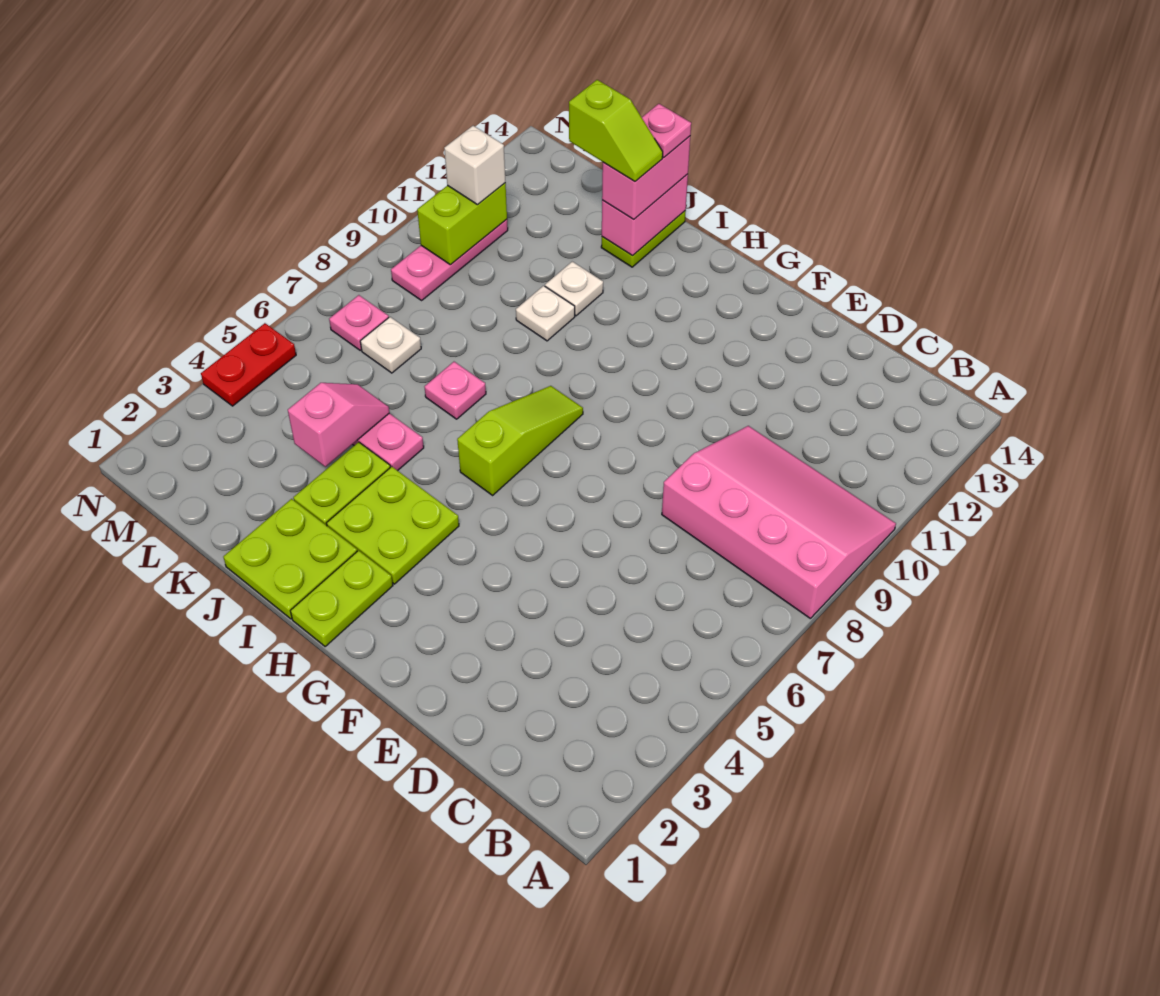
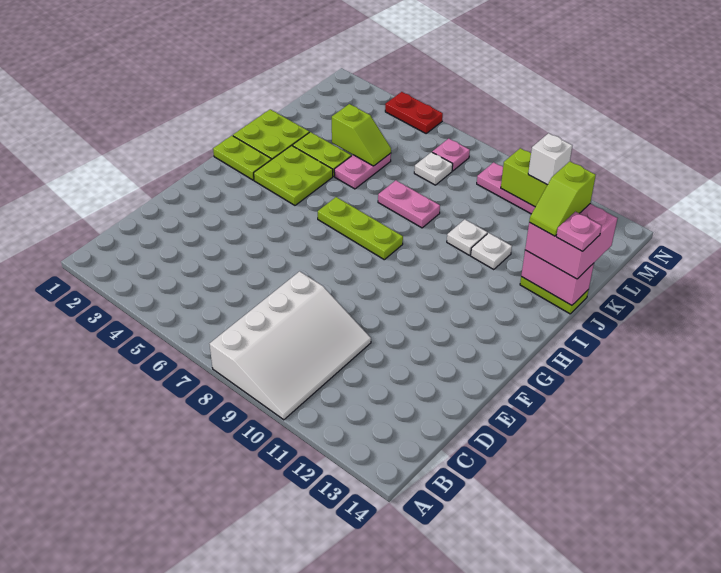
pink 3x4 slope [662,426,896,618] -> white 3x4 slope [210,271,371,420]
lime 1x3 slope [457,386,583,495] -> lime 1x3 plate [318,197,403,260]
pink 1x1 plate [425,362,486,419] -> pink 1x2 plate [378,180,440,228]
pink 1x2 brick [602,136,690,219] -> pink 2x2 brick [525,204,618,279]
pink 1x2 slope [288,383,389,467] -> lime 1x2 slope [332,104,391,166]

